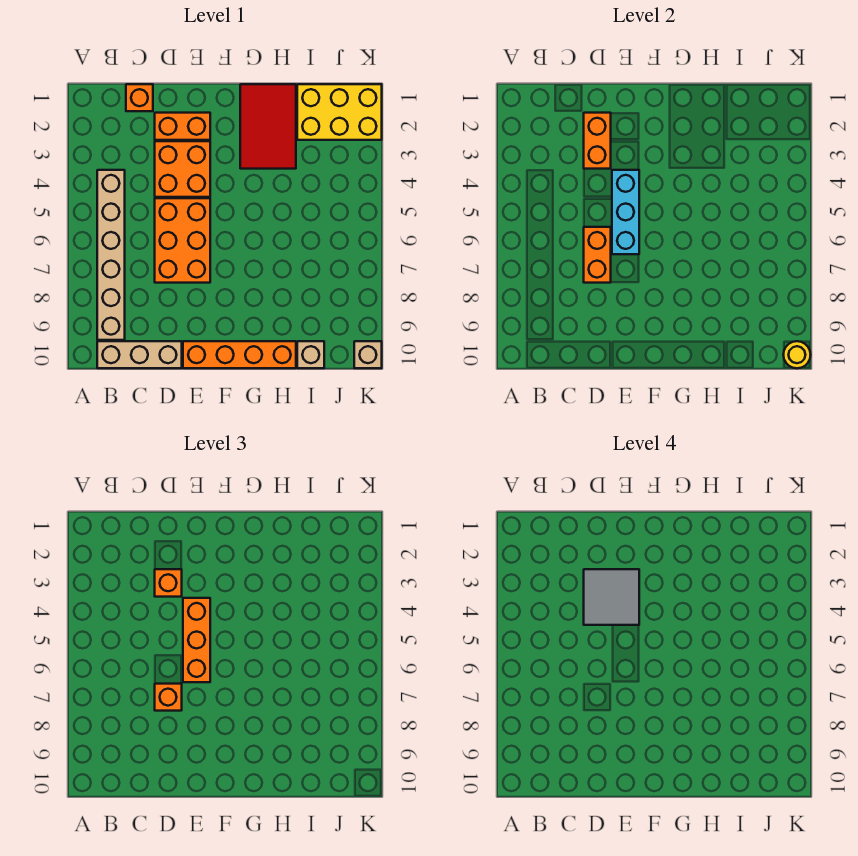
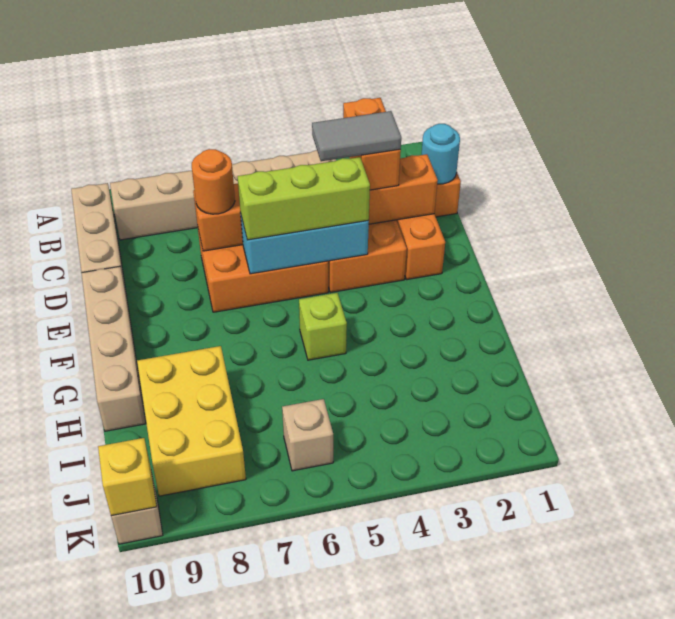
none -> cyan 1x1 round brick [422,124,460,184]
orange 1x1 brick [155,569,182,597] -> orange 1x2 brick [343,98,401,190]
grey 2x2 tile [584,569,639,625] -> grey 1x2 tile [312,111,401,161]
orange 1x1 brick [155,684,182,711] -> orange 1x1 round brick [192,149,235,214]
orange 1x3 brick [183,598,210,682] -> lime 1x3 brick [238,157,370,240]
orange 1x4 brick [183,341,296,368] -> tan 1x4 brick [82,266,146,431]
red 2x3 tile [240,84,296,169] -> none
none -> lime 1x1 brick [299,293,347,360]
yellow 2x3 brick [297,84,382,140] -> yellow 2x3 brick moved to [137,346,246,496]
tan 1x1 brick [297,341,324,368] -> tan 1x1 brick moved to [282,399,333,471]
yellow 1x1 round brick [783,341,811,368] -> yellow 1x1 brick [98,438,157,516]

